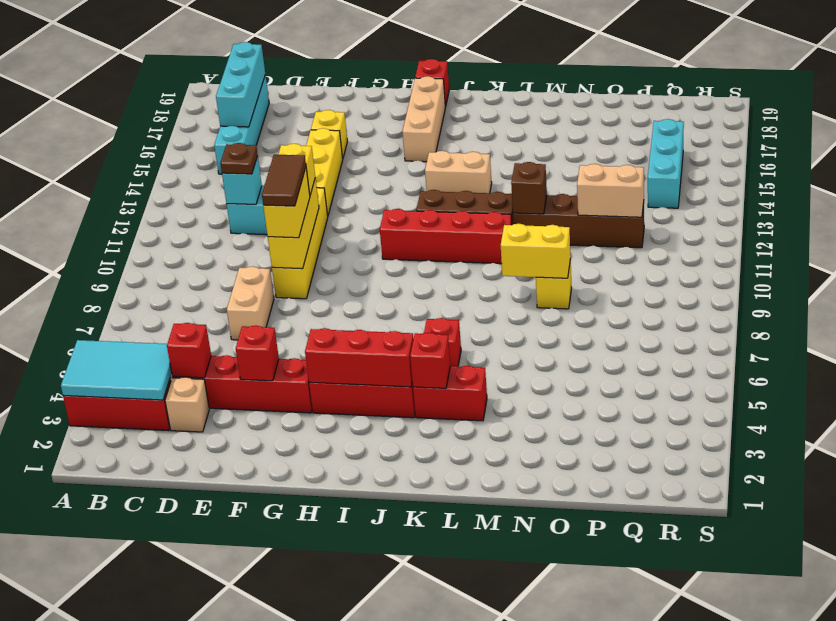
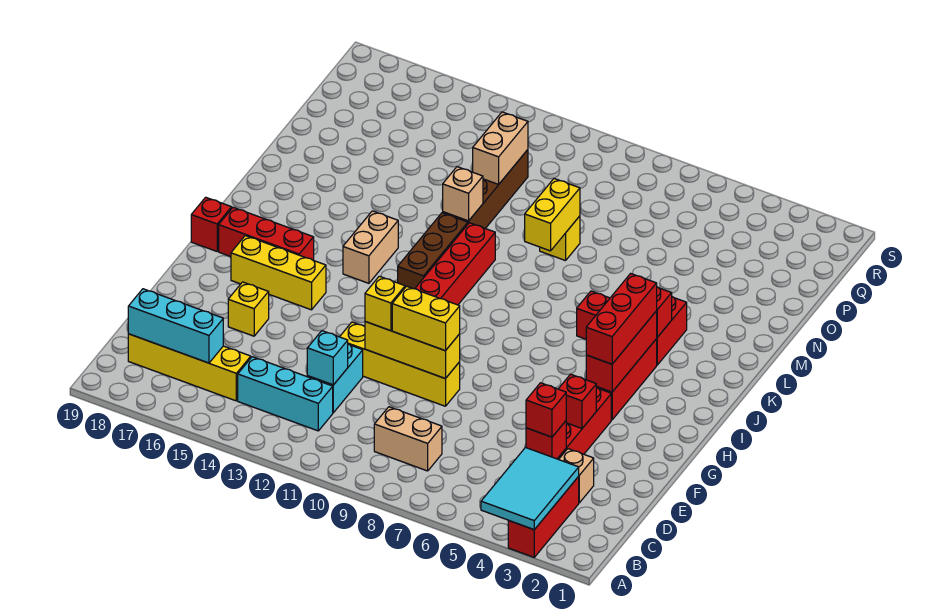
cyan 1x4 brick [214,75,269,174] -> yellow 1x4 brick [128,334,251,401]
none -> red 1x1 brick [526,383,566,437]
brown 1x1 plate [220,143,258,174] -> none
tan 1x2 brick [227,266,274,340] -> tan 1x2 brick moved to [374,407,442,471]
brown 1x2 tile [262,155,306,206] -> none
yellow 1x3 brick [306,128,343,215] -> yellow 1x3 brick moved to [231,236,326,310]
none -> red 1x3 brick [586,274,657,364]
tan 1x3 brick [402,76,445,162] -> red 1x3 brick [219,207,314,260]
brown 1x1 brick [511,162,547,214] -> tan 1x1 brick [443,167,483,221]
cyan 1x3 brick [648,119,684,208] -> cyan 1x3 brick moved to [238,357,333,431]

